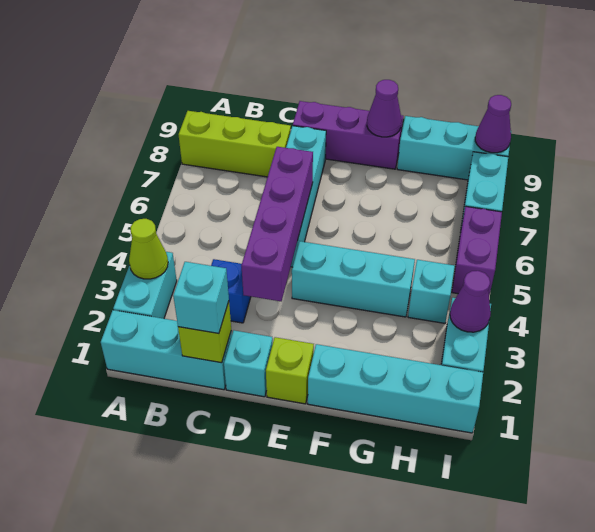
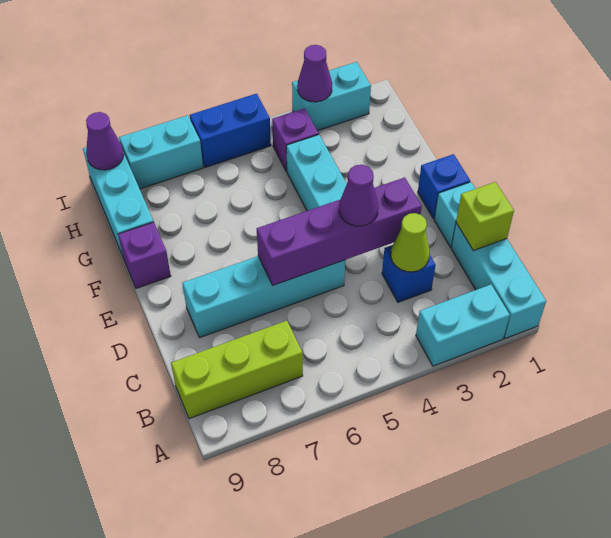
lime 1x1 cone [129,219,168,279] -> lime 1x1 cone moved to [391,213,430,272]
lime 1x3 brick [178,111,291,177] -> lime 1x3 brick turned to [171,321,303,419]
cyan 1x1 brick [173,262,229,334] -> none
purple 1x3 brick [293,101,403,169] -> purple 1x1 brick [118,222,171,288]
lime 1x1 brick [266,337,314,404] -> blue 1x1 brick [418,154,470,219]
cyan 1x4 brick [308,344,483,433] -> none
purple 1x1 cone [367,80,402,137] -> purple 1x1 cone moved to [339,165,378,226]
cyan 1x1 brick [408,260,455,323] -> purple 1x1 brick [272,108,319,171]
purple 1x2 brick [452,206,502,295] -> blue 1x2 brick [190,94,271,167]

